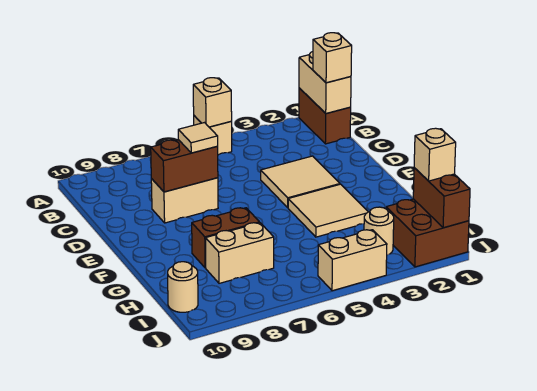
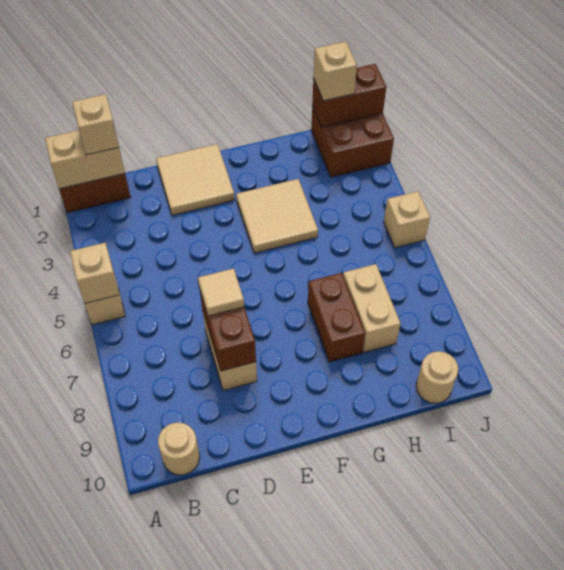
tan 2x2 tile [261,156,340,207] -> tan 2x2 tile moved to [156,144,235,215]
tan 1x1 round brick [364,207,394,255] -> tan 1x1 round brick moved to [158,422,200,475]
tan 1x2 brick [318,230,387,291] -> tan 1x1 brick [384,191,430,248]

